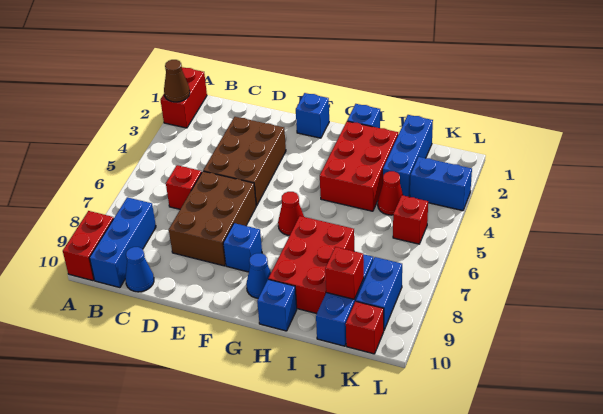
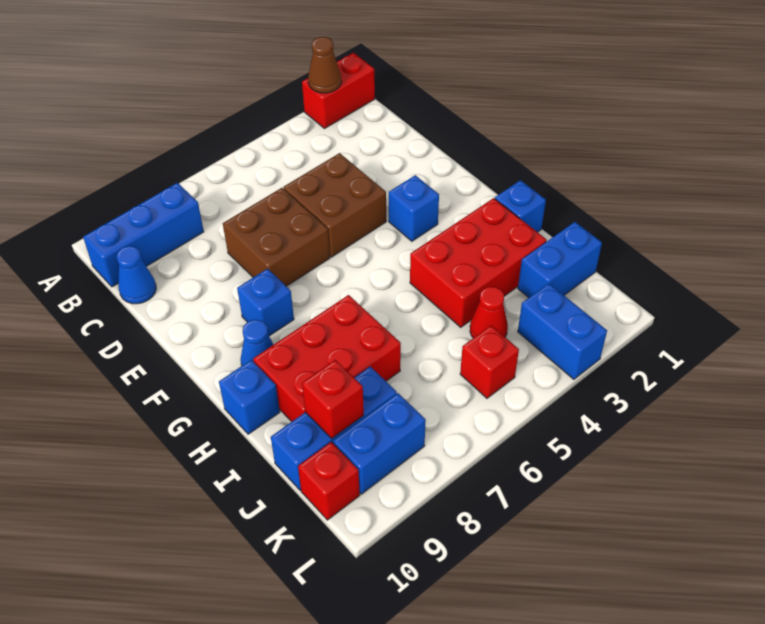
red 1x2 brick [63,211,114,281] -> none
red 1x1 brick [166,165,202,209] -> none
brown 2x3 brick [203,117,286,206] -> brown 2x2 brick [283,153,386,257]
brown 2x3 brick [169,171,256,266] -> brown 2x2 brick [223,188,330,286]
blue 1x1 brick [296,93,329,138] -> blue 1x1 brick moved to [389,175,439,241]
red 1x1 cone [278,192,304,235] -> none
blue 1x3 brick [383,115,433,197] -> blue 1x2 brick [518,222,602,298]

